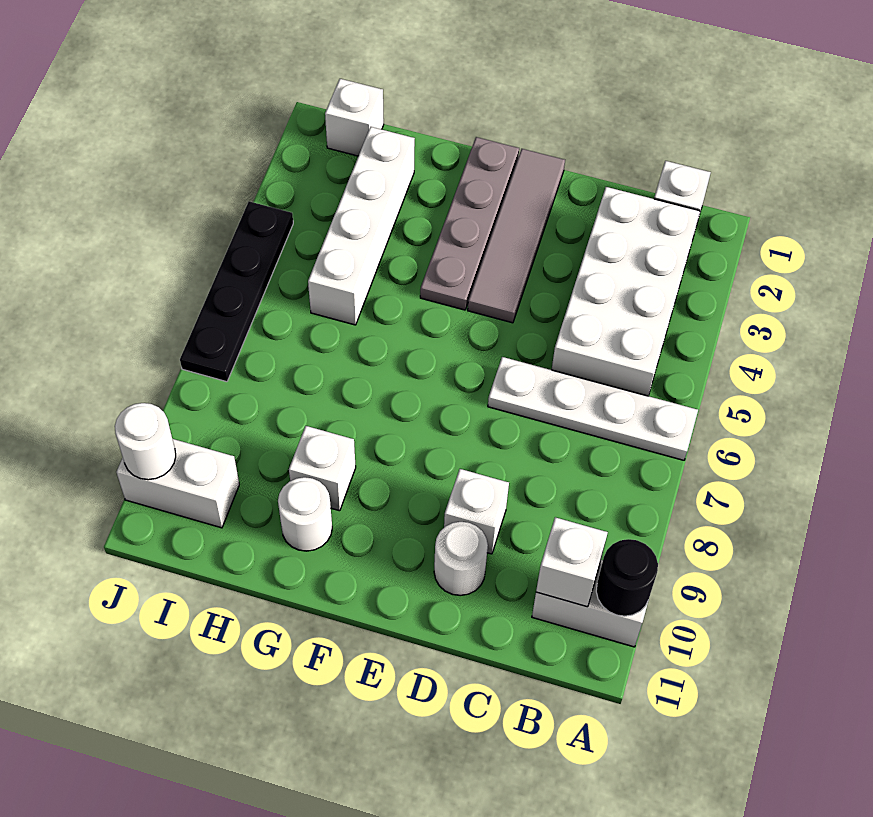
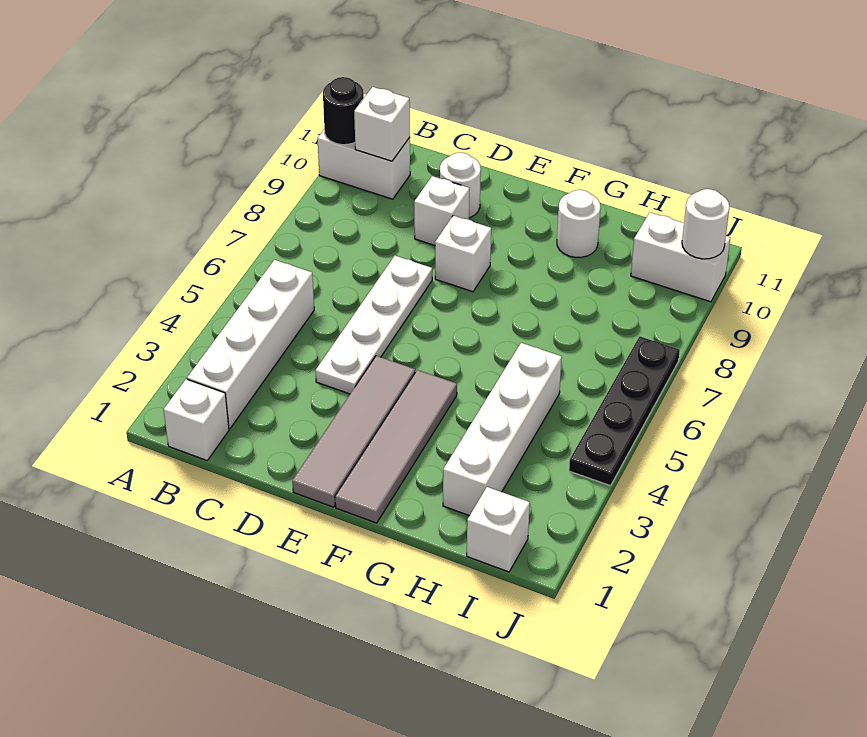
white 1x4 plate [488,357,698,460] -> white 1x4 plate turned to [315,256,432,394]
white 2x4 brick [552,187,700,396] -> white 1x4 brick [187,260,314,429]
grey 1x4 plate [420,137,519,310] -> grey 1x4 tile [335,370,457,523]
white 1x1 brick [289,426,356,511] -> white 1x1 brick moved to [435,216,491,292]

